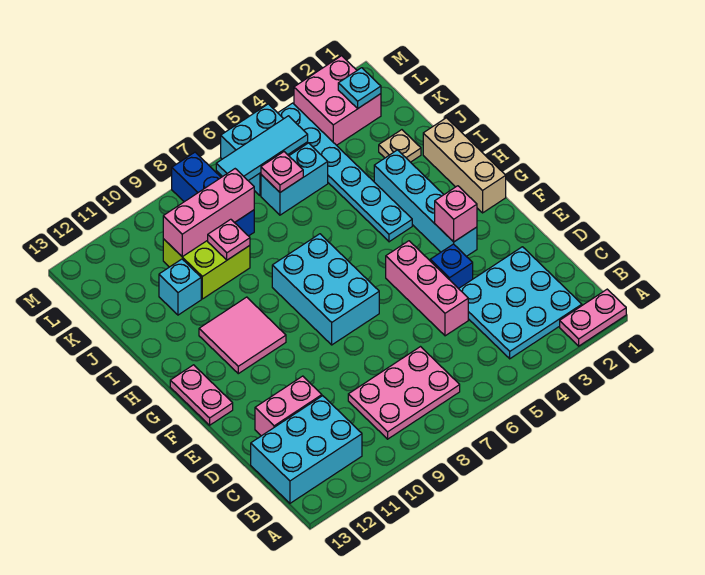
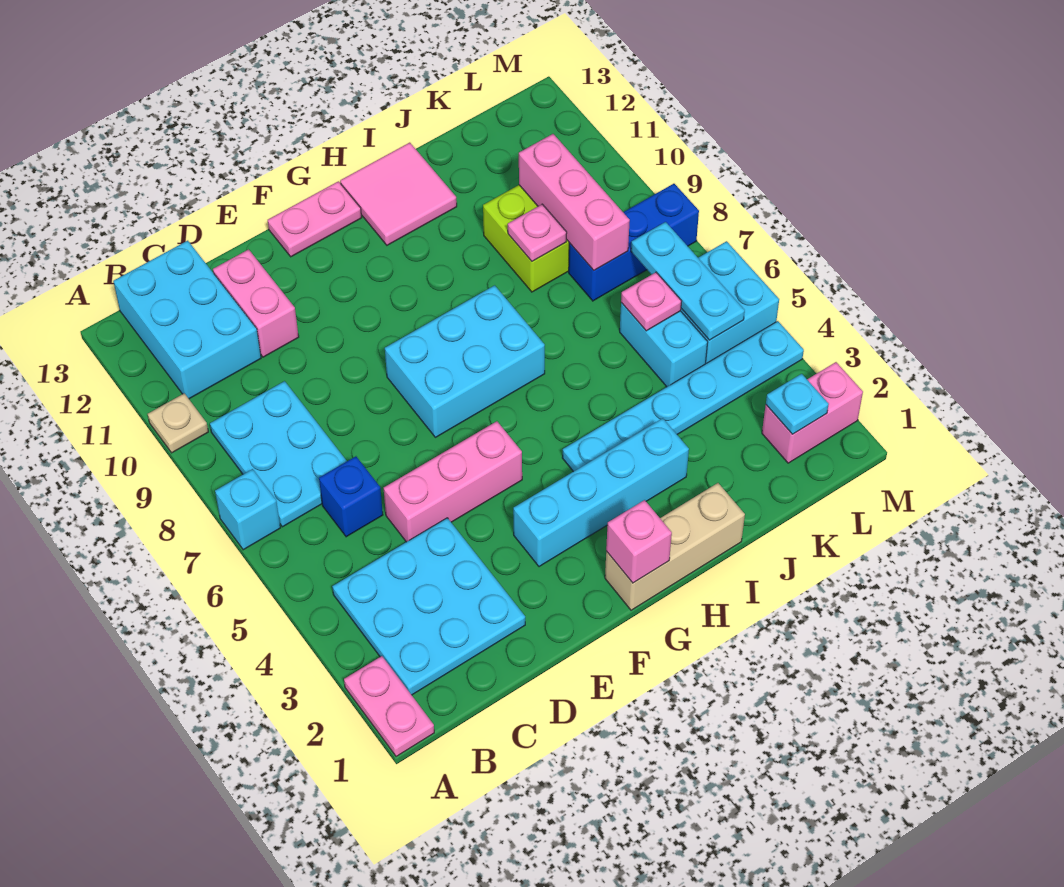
pink 2x3 plate [348,347,460,439] -> cyan 2x3 plate [210,381,347,527]
blue 1x1 brick [430,244,473,289] -> blue 1x1 brick moved to [319,456,383,537]
pink 1x1 brick [435,186,477,242] -> pink 1x1 brick moved to [606,500,672,583]
pink 2x2 tile [199,297,286,374] -> pink 2x2 tile moved to [340,143,457,245]
tan 1x1 plate [379,130,421,162] -> tan 1x1 plate moved to [148,393,208,453]
cyan 1x1 brick [159,259,201,315] -> cyan 1x1 brick moved to [215,469,280,550]
pink 2x2 brick [294,56,381,145] -> pink 1x2 brick [762,362,863,463]
cyan 1x3 tile [216,116,308,181] -> cyan 1x3 plate [631,222,745,340]

